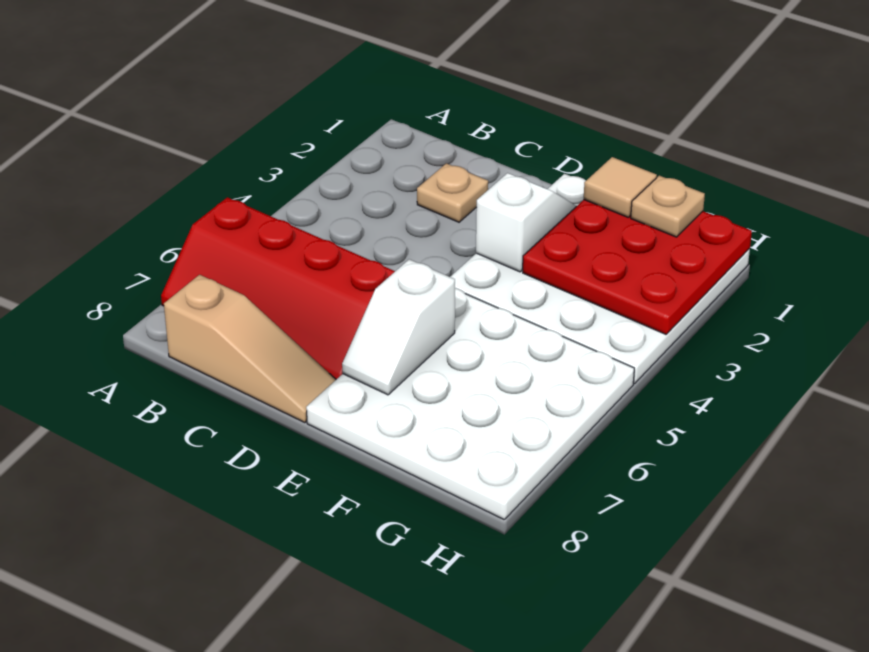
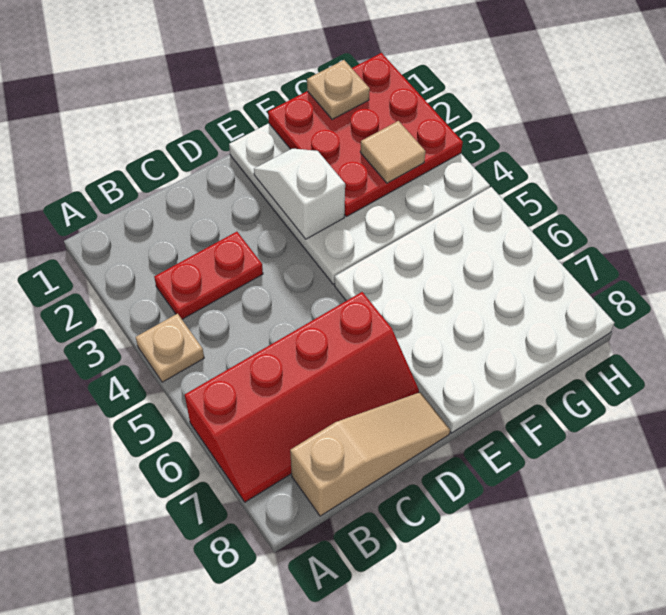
none -> red 1x2 plate [154,232,263,319]
tan 1x1 plate [417,163,488,222] -> tan 1x1 plate moved to [136,314,204,382]
white 1x2 slope [342,259,455,395] -> none
tan 1x1 tile [584,157,657,217] -> tan 1x1 tile moved to [360,121,426,183]

